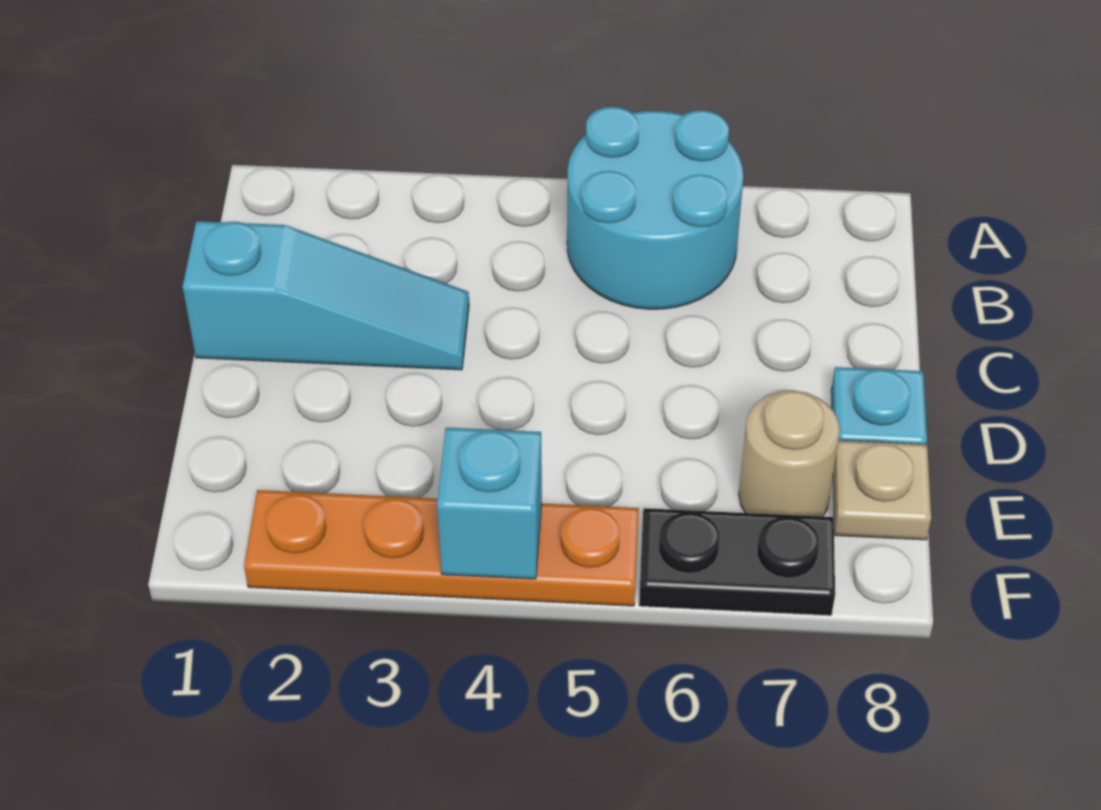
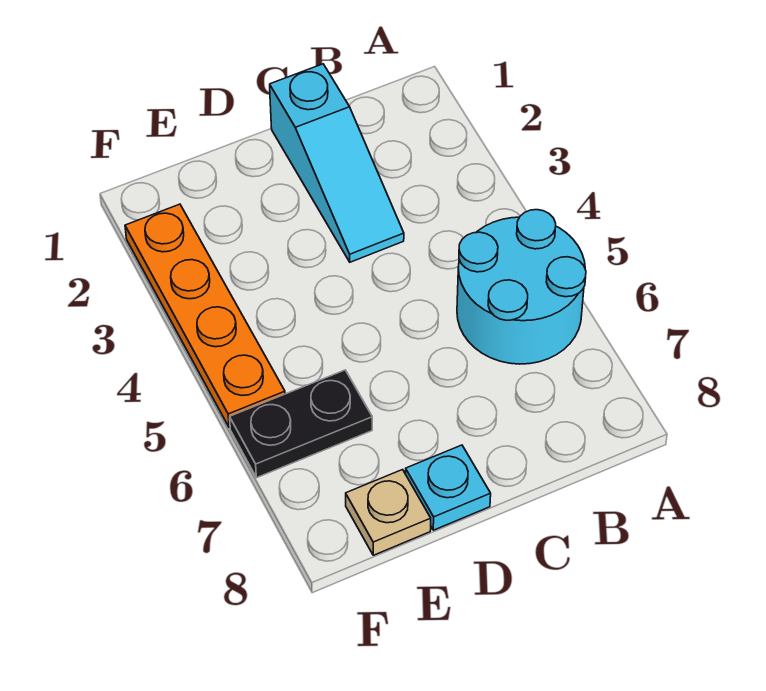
tan 1x1 round brick [739,390,840,517] -> none
cyan 1x1 brick [437,428,542,579] -> none
black 1x2 plate [639,508,835,616] -> black 1x2 plate turned to [230,370,372,478]

